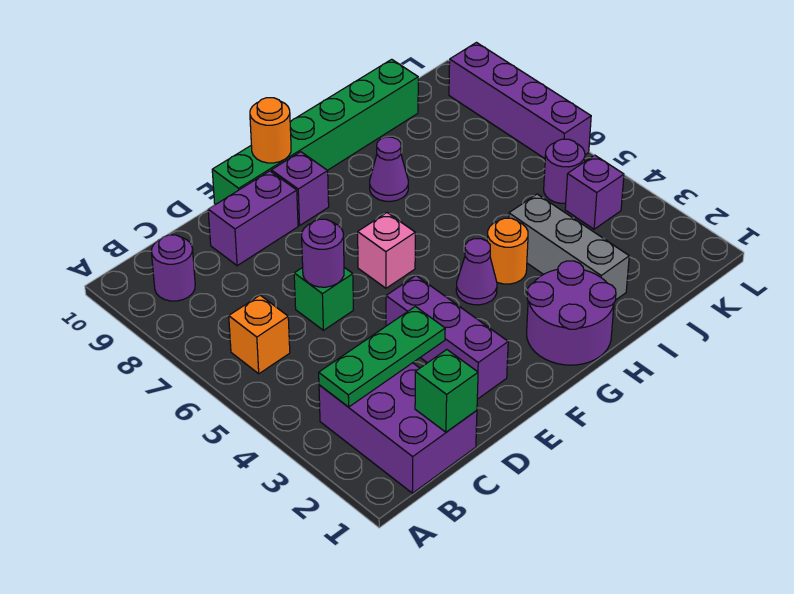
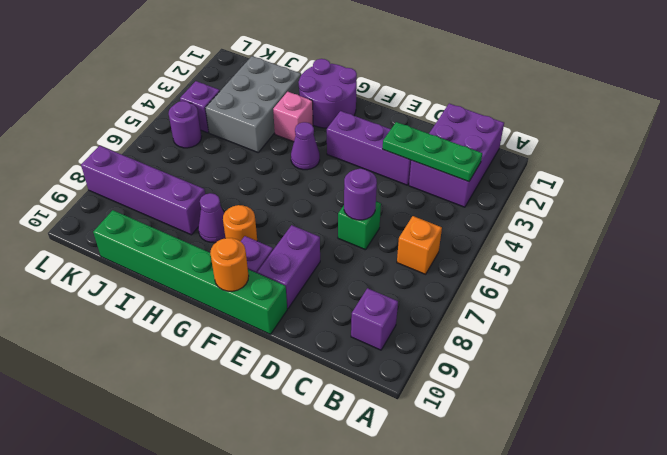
purple 1x1 round brick [151,235,195,301] -> purple 1x1 brick [351,288,398,350]
green 1x1 brick [415,350,478,432] -> none
purple 1x2 brick [208,171,298,266] -> purple 1x2 brick turned to [257,225,320,309]
purple 1x3 brick [386,276,508,399] -> purple 1x3 brick turned to [327,111,411,185]
pink 1x1 brick [358,213,415,288] -> pink 1x1 brick moved to [273,92,313,142]
orange 1x1 round brick [487,218,528,284] -> orange 1x1 round brick moved to [223,205,257,241]
grey 1x3 brick [509,194,629,300] -> grey 2x3 brick [205,56,301,152]
purple 1x4 brick [449,43,591,158] -> purple 1x4 brick turned to [81,146,205,235]

